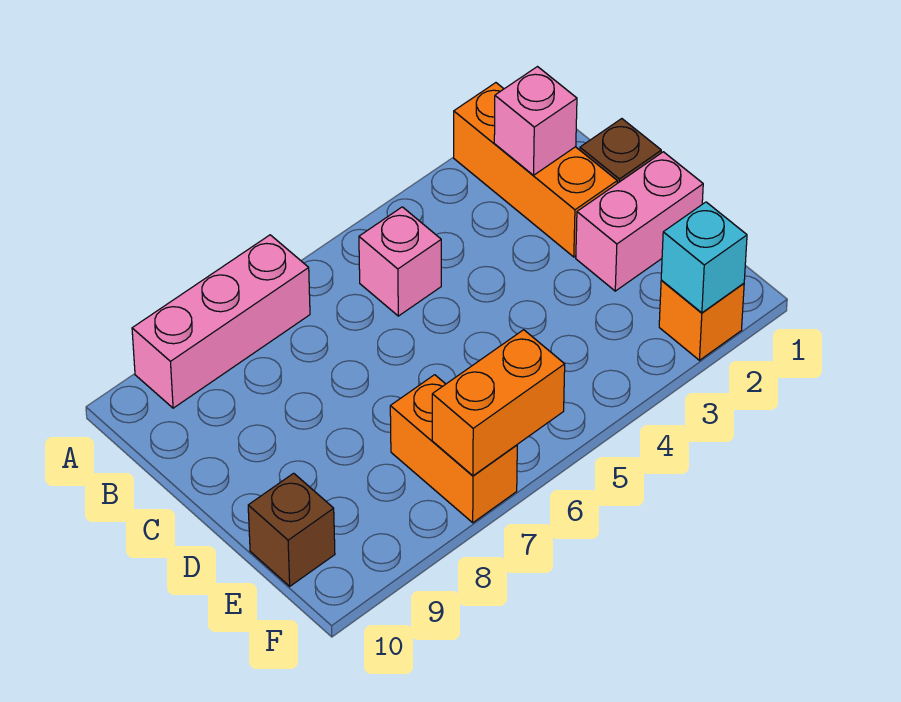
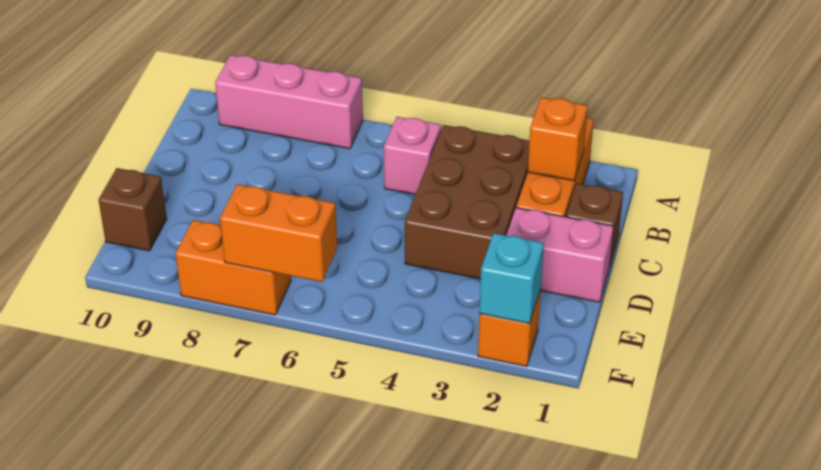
pink 1x1 brick [494,67,577,175] -> orange 1x1 brick [528,97,588,181]
none -> brown 2x3 brick [405,125,529,279]
orange 1x2 brick [390,375,517,523] -> orange 1x2 brick turned to [176,220,291,315]

